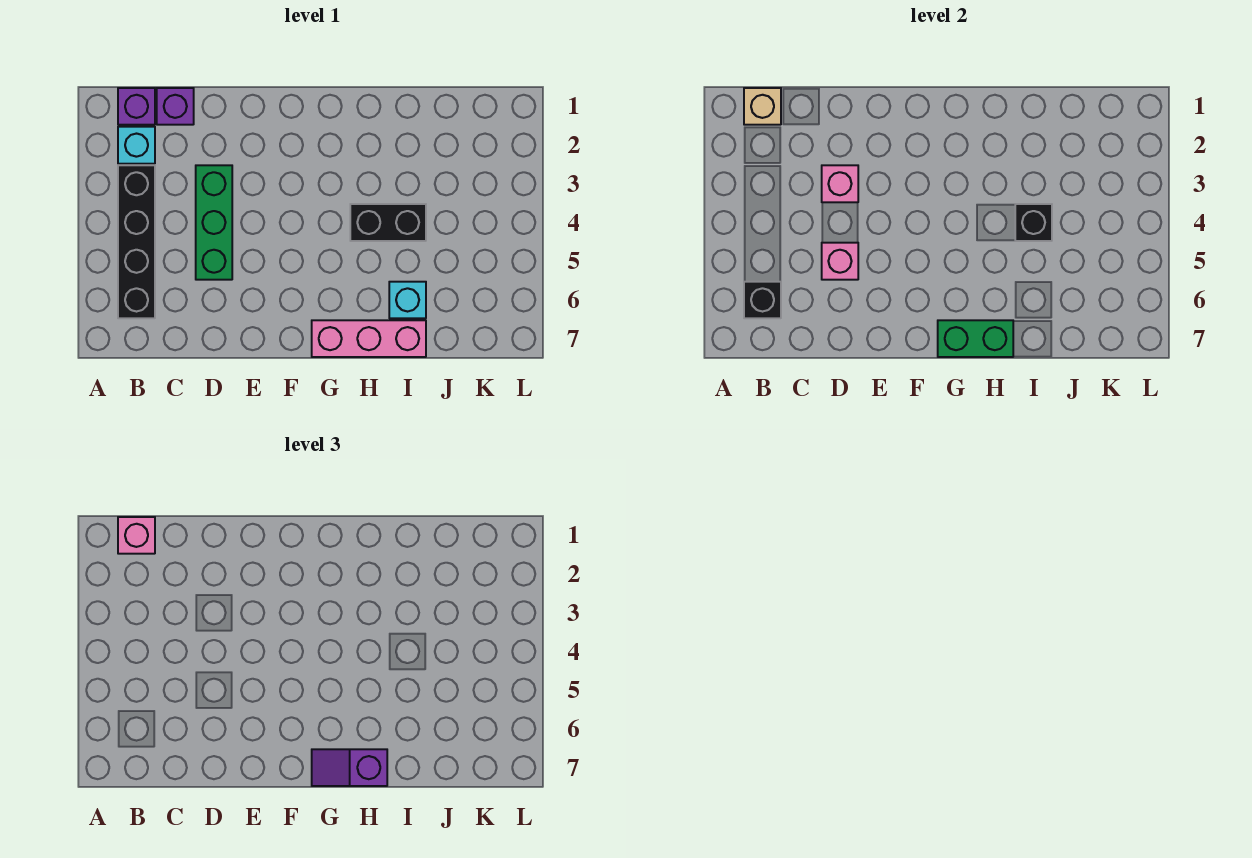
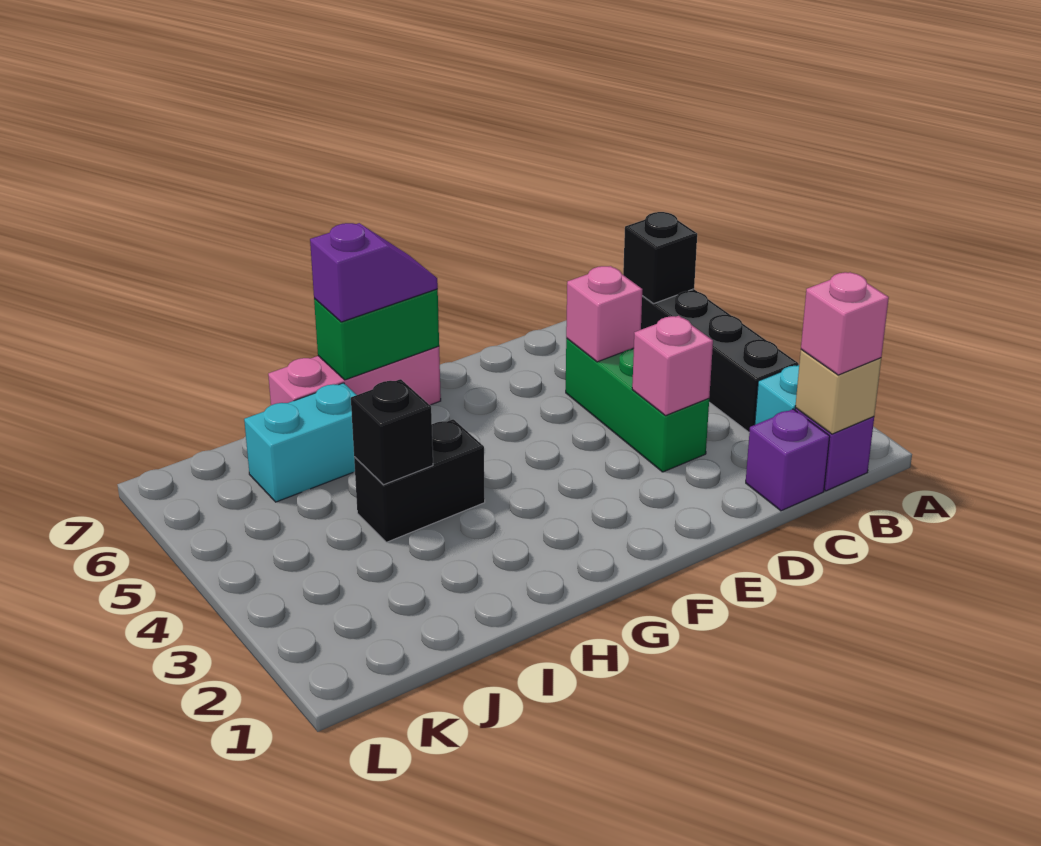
cyan 1x1 brick [389,282,426,318] -> cyan 1x2 brick [244,383,356,502]

